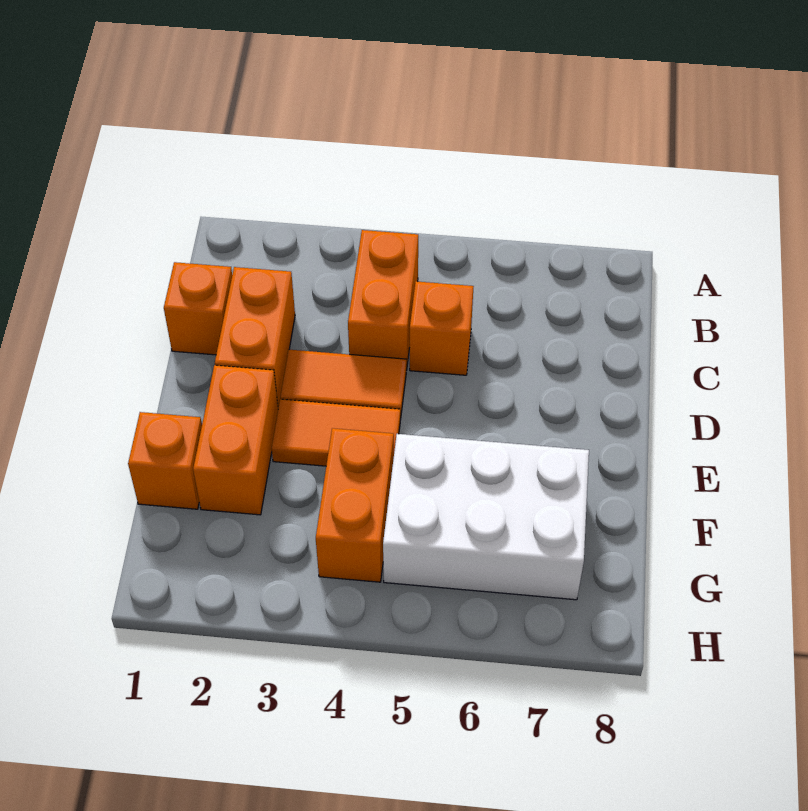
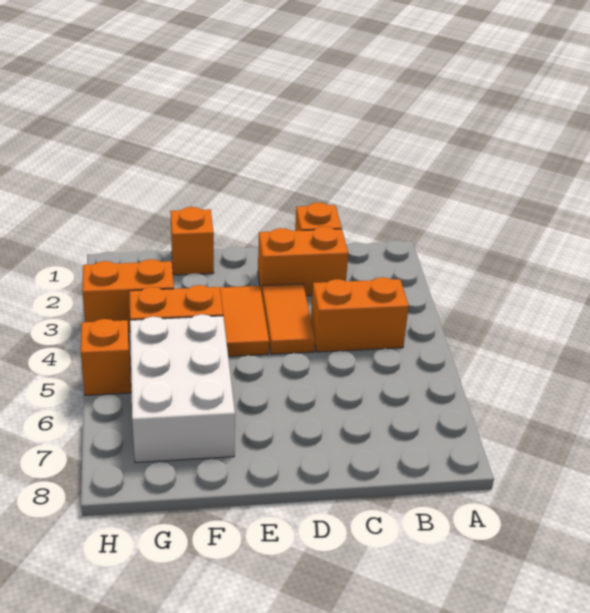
orange 1x1 brick [410,281,474,375] -> orange 1x1 brick moved to [81,319,131,395]
orange 1x2 brick [193,365,278,515] -> orange 1x2 brick moved to [82,259,174,332]

